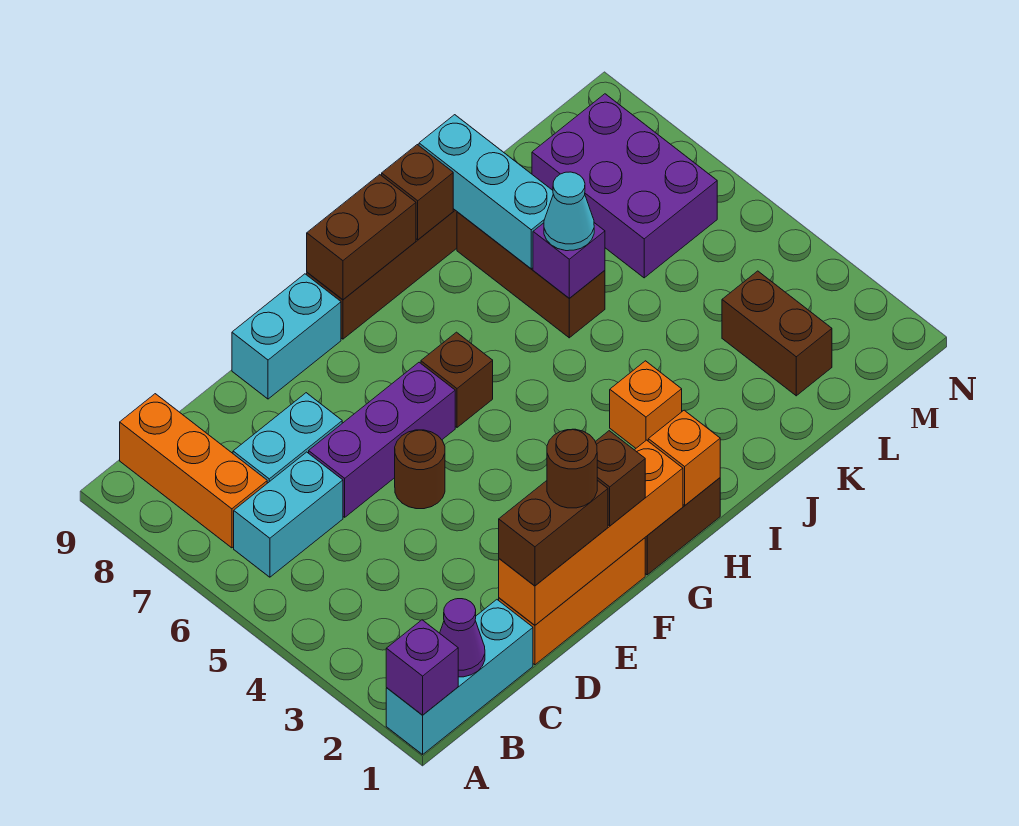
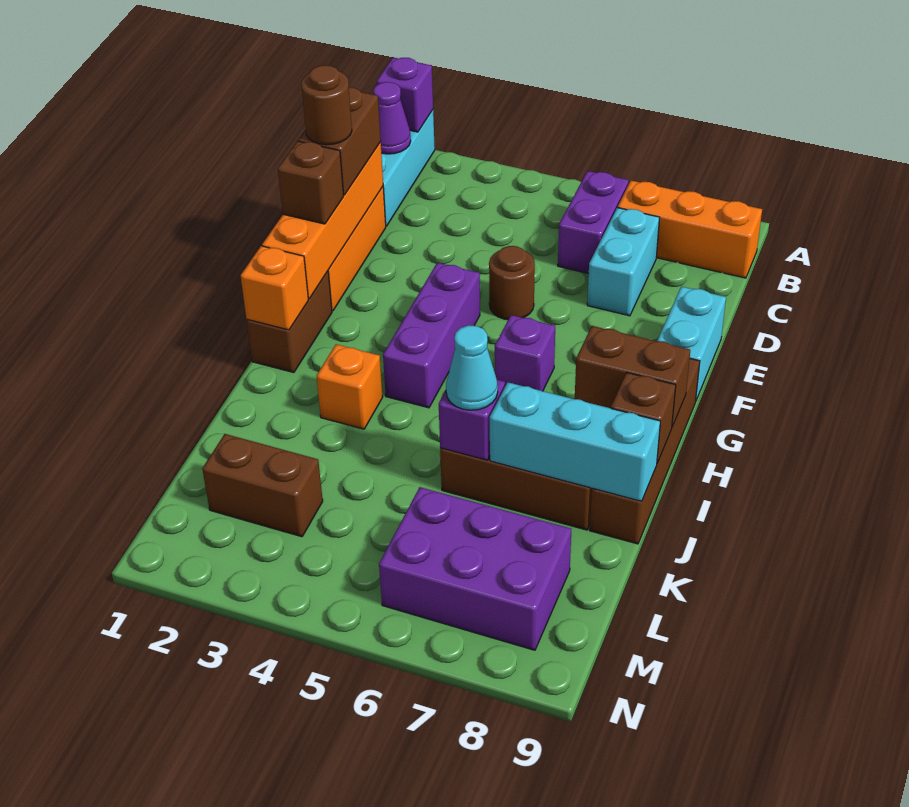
cyan 1x2 brick [234,452,343,577] -> purple 1x2 brick [558,171,629,273]
purple 1x3 brick [309,362,455,517] -> purple 1x3 brick moved to [383,263,480,408]
brown 1x1 brick [421,332,493,427] -> purple 1x1 brick [495,315,555,391]
brown 1x2 brick [307,175,416,300] -> brown 1x2 brick turned to [575,326,690,427]

